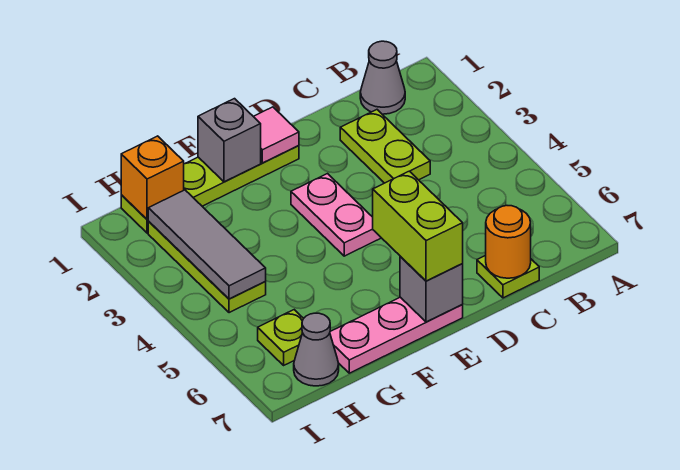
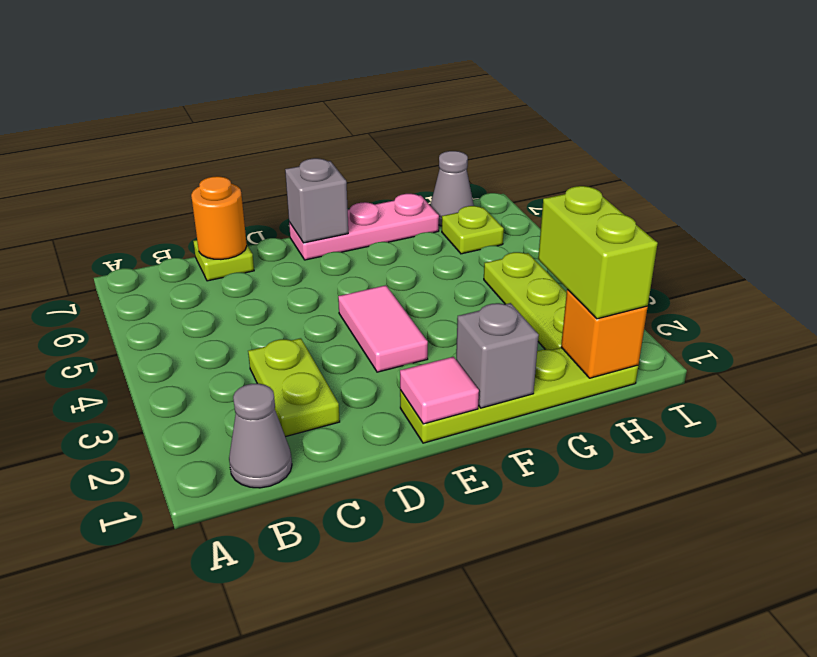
pink 1x2 plate [291,174,381,256] -> pink 1x2 tile [338,285,428,372]
lime 1x2 brick [373,171,463,281] -> lime 1x2 brick moved to [538,186,658,319]
grey 1x3 tile [148,190,266,299] -> none

